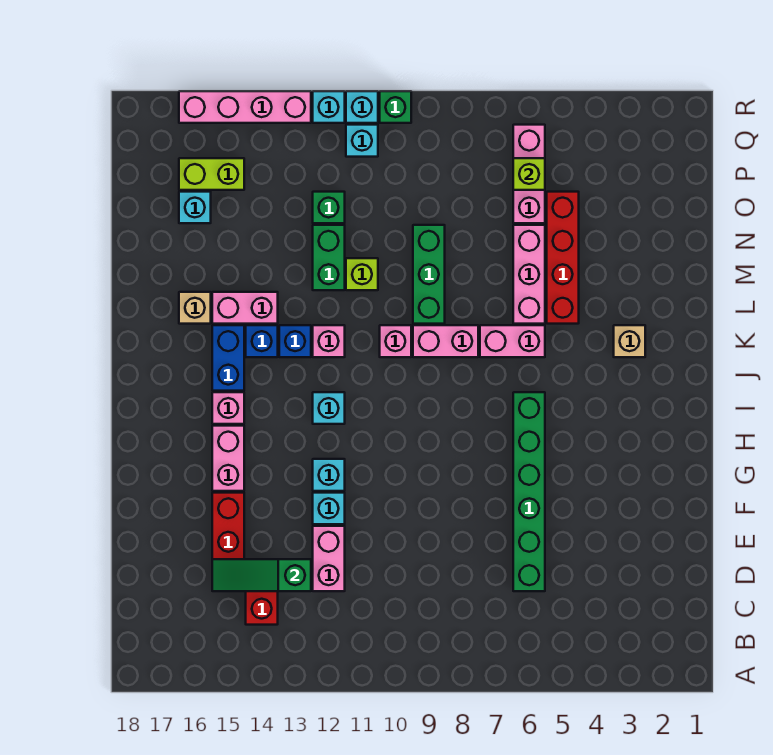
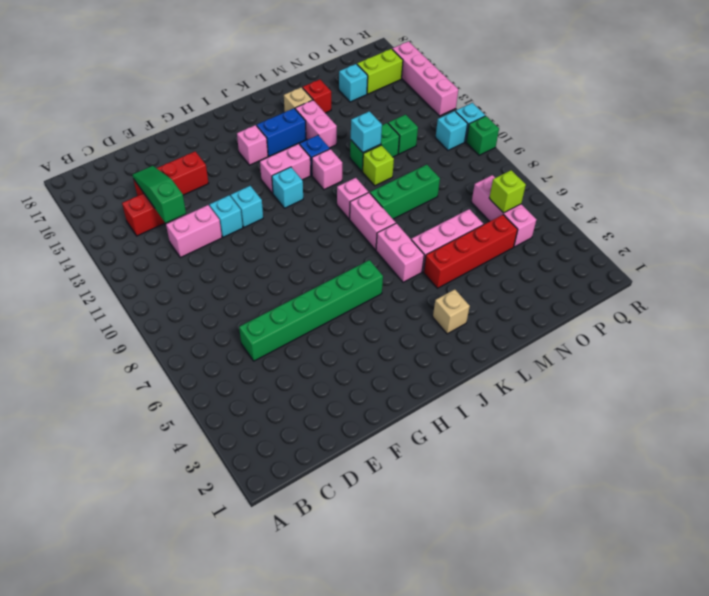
pink 1x2 brick [212,426,244,491] -> pink 1x2 brick moved to [260,144,311,193]
blue 1x1 brick [246,325,278,357] -> none
none -> red 1x1 brick [302,79,331,113]
pink 1x3 brick [513,125,545,223] -> pink 1x3 brick turned to [471,175,536,247]
lime 1x2 brick [179,158,244,190] -> lime 1x2 brick turned to [357,49,403,94]
cyan 1x1 brick [313,91,345,123] -> cyan 1x1 brick moved to [351,111,382,152]

